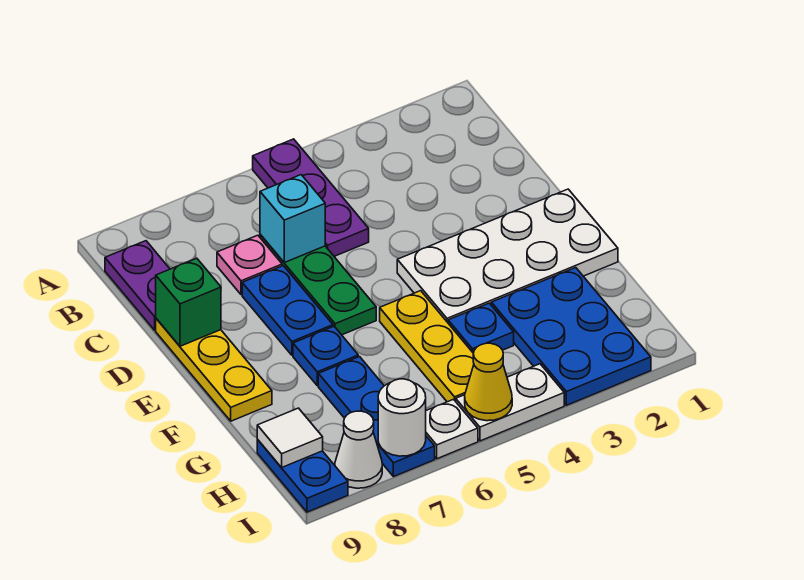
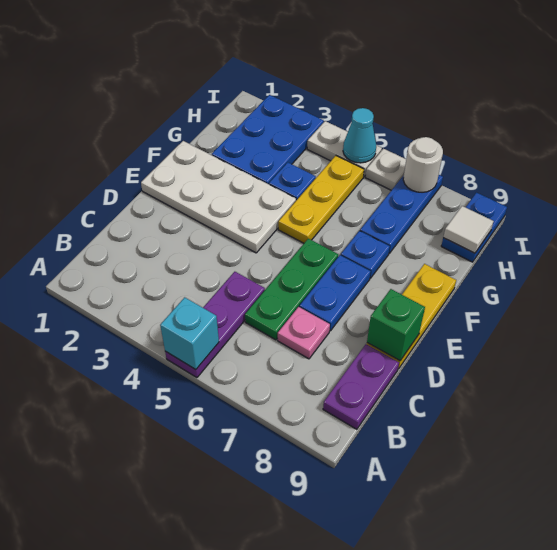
cyan 1x1 brick [260,175,325,263] -> cyan 1x1 brick moved to [160,297,219,370]
yellow 1x1 cone [465,343,512,421] -> cyan 1x1 cone [343,108,376,163]
white 1x1 cone [335,411,382,488] -> none

